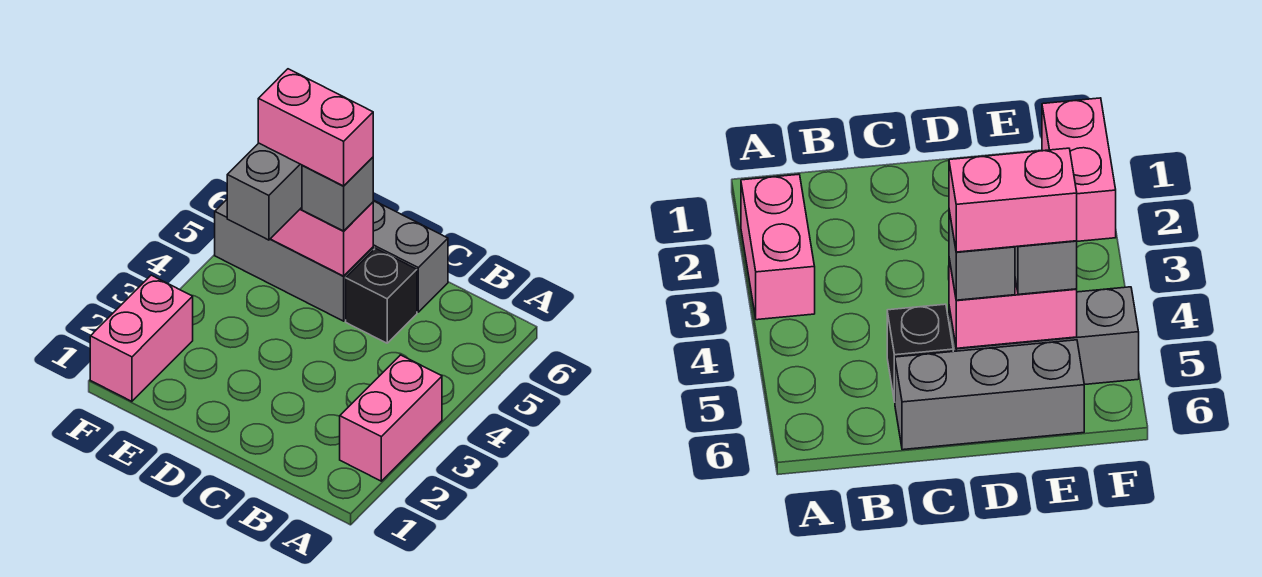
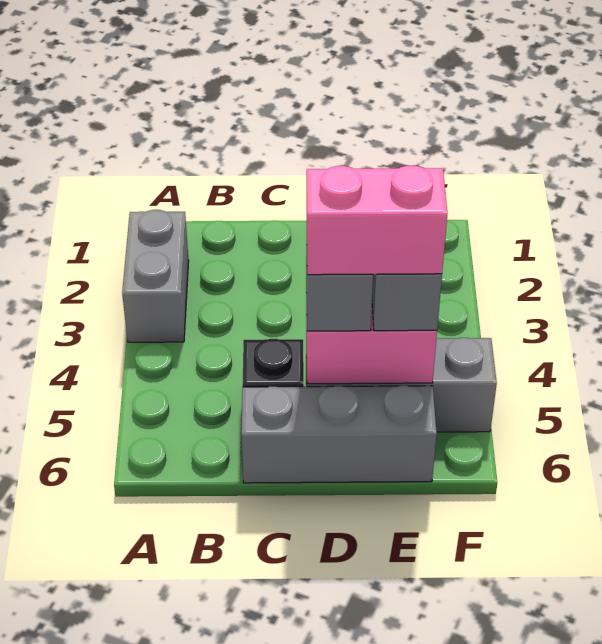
pink 1x2 brick [340,355,442,481] -> grey 1x2 brick [122,210,189,342]
pink 1x2 brick [90,275,193,401] -> none

